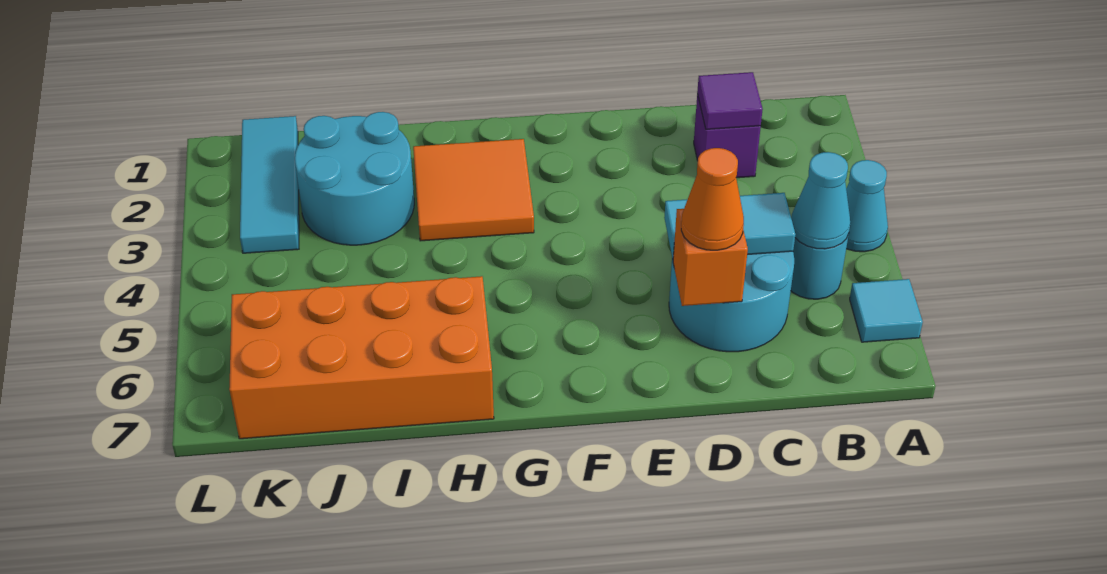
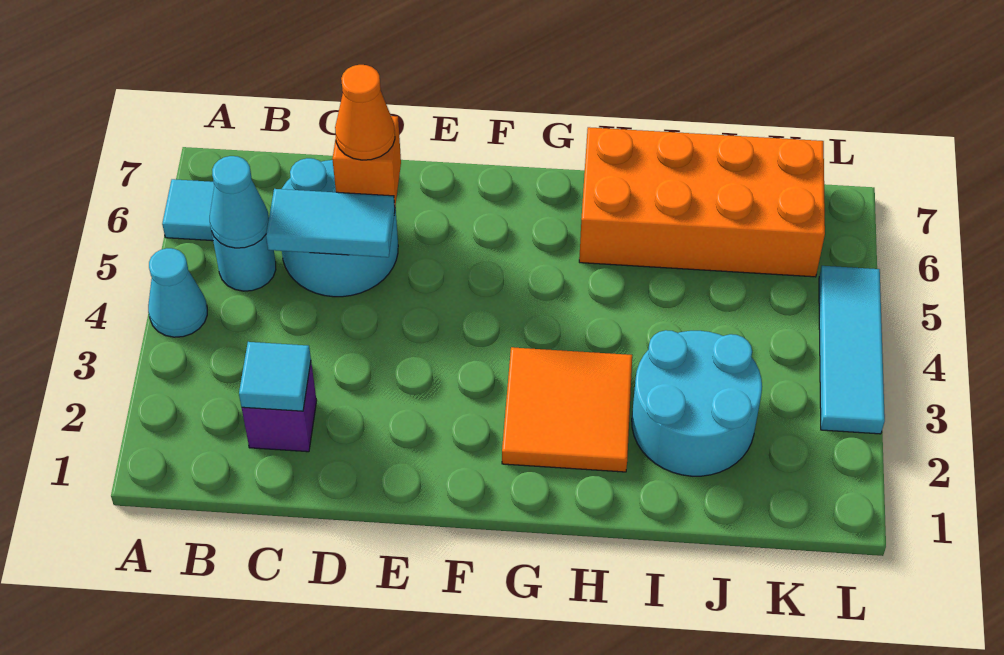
purple 1x1 tile [697,72,763,129] -> cyan 1x1 tile [239,342,311,411]
cyan 1x3 tile [240,116,299,253] -> cyan 1x3 tile moved to [819,266,885,434]

